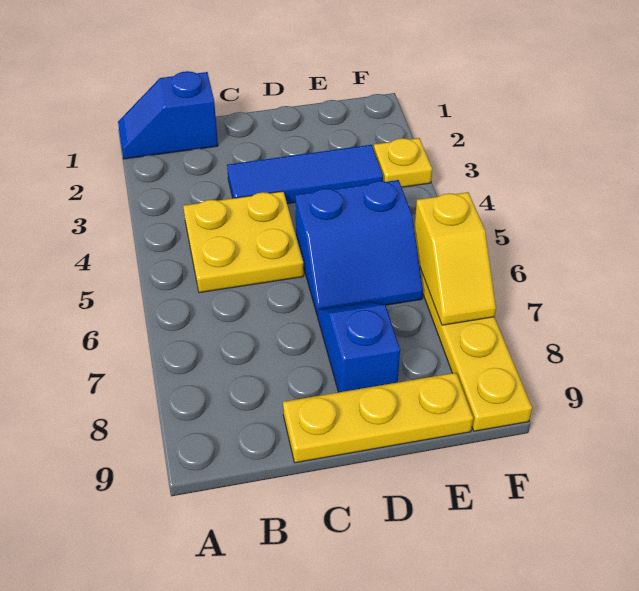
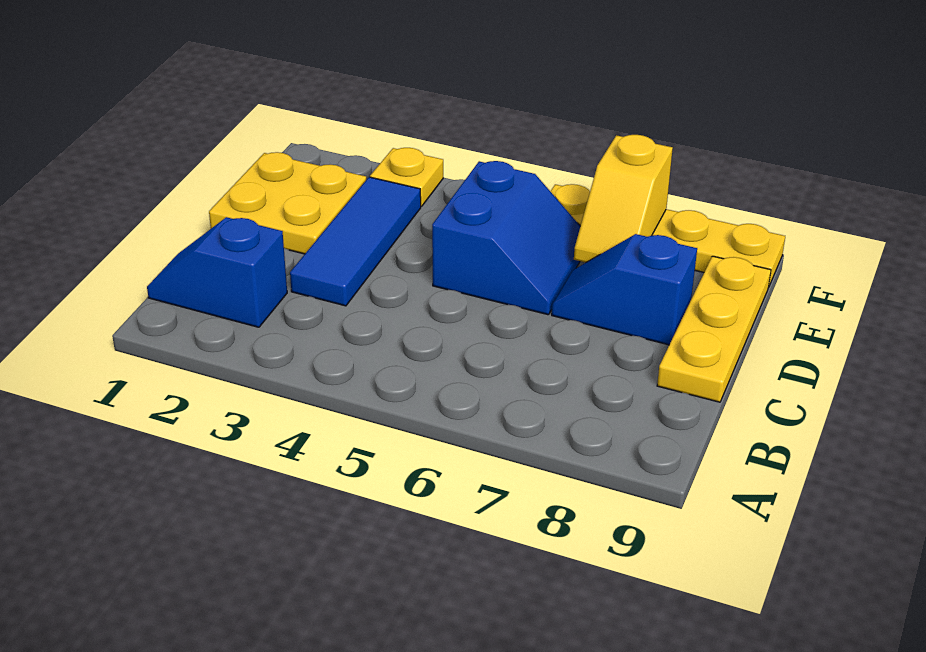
blue 1x2 slope [118,71,218,159] -> blue 1x2 slope turned to [147,217,287,327]
yellow 2x2 plate [183,191,304,293] -> yellow 2x2 plate moved to [209,152,366,254]
yellow 1x2 slope [414,192,496,325] -> yellow 1x2 slope turned to [574,135,673,263]

